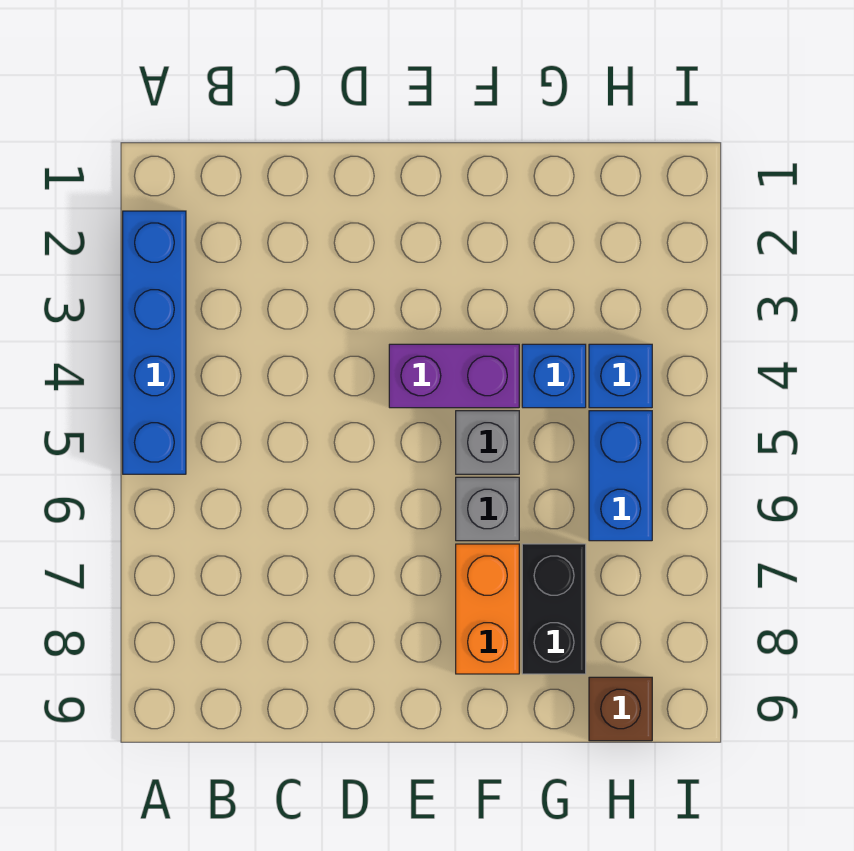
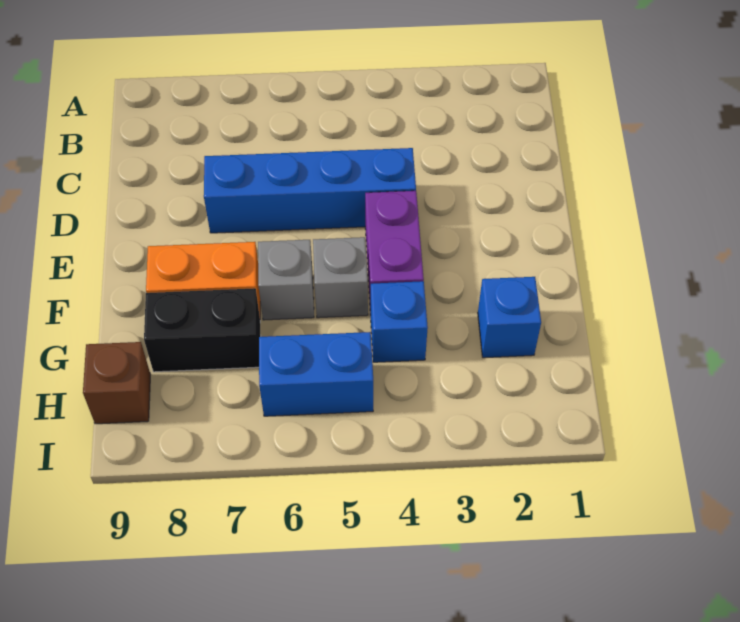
blue 1x4 brick [123,211,186,474] -> blue 1x4 brick moved to [204,148,416,233]
blue 1x1 brick [589,344,652,408] -> blue 1x1 brick moved to [478,277,541,358]

